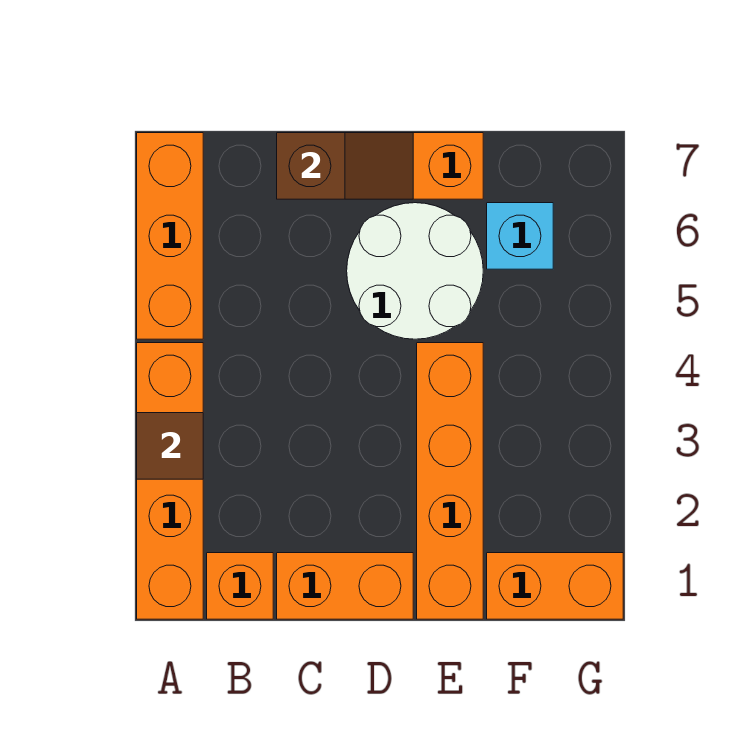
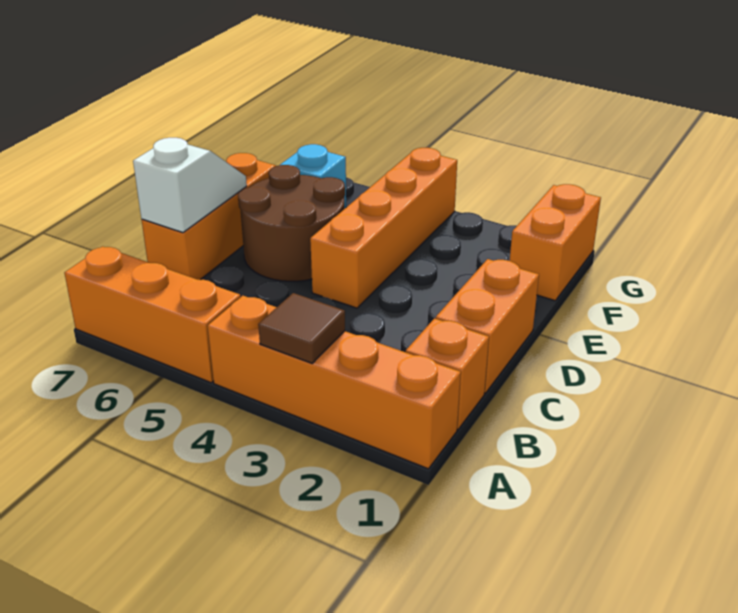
brown 1x2 slope [277,133,413,199] -> white 1x2 slope [133,138,247,233]
white 2x2 round brick [347,203,483,339] -> brown 2x2 round brick [238,165,345,281]
orange 1x4 brick [417,343,483,619] -> orange 1x4 brick turned to [310,148,457,308]

